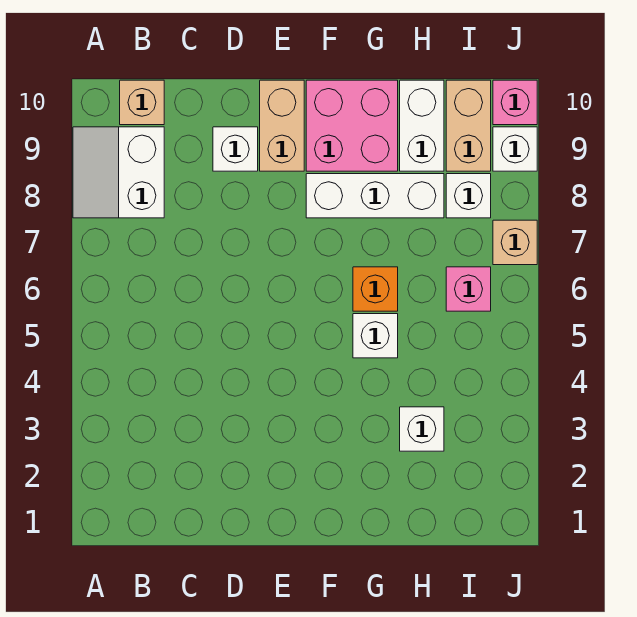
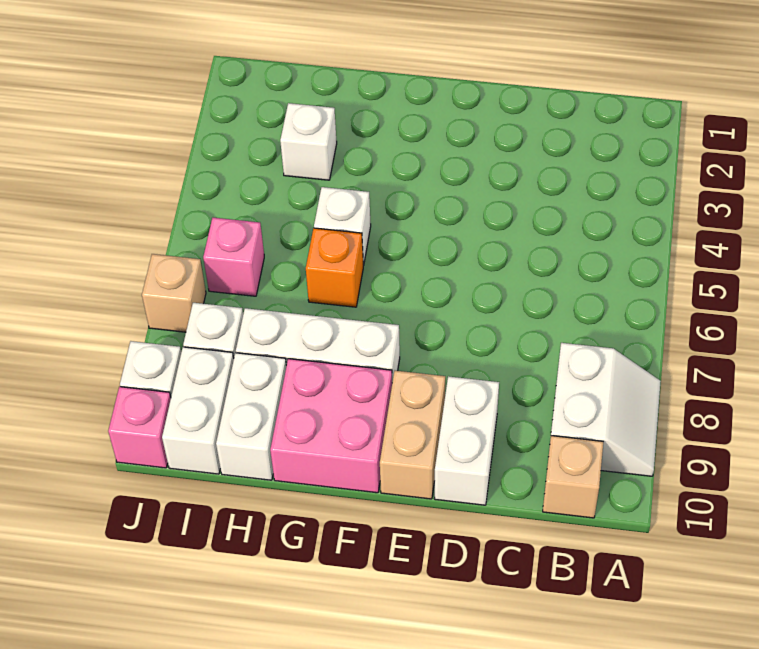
white 1x1 brick [213,127,258,171] -> white 1x2 brick [434,376,499,505]
tan 1x2 brick [446,80,491,171] -> white 1x2 brick [162,347,234,474]

